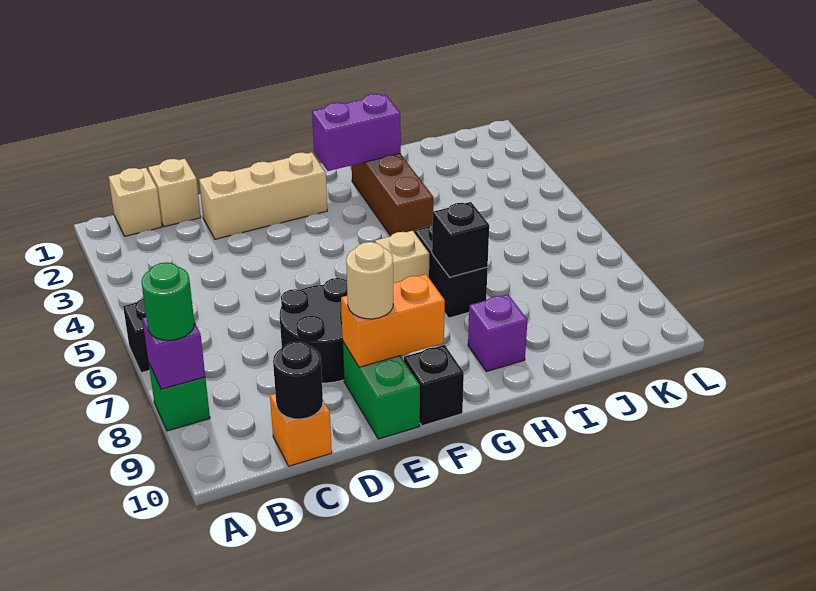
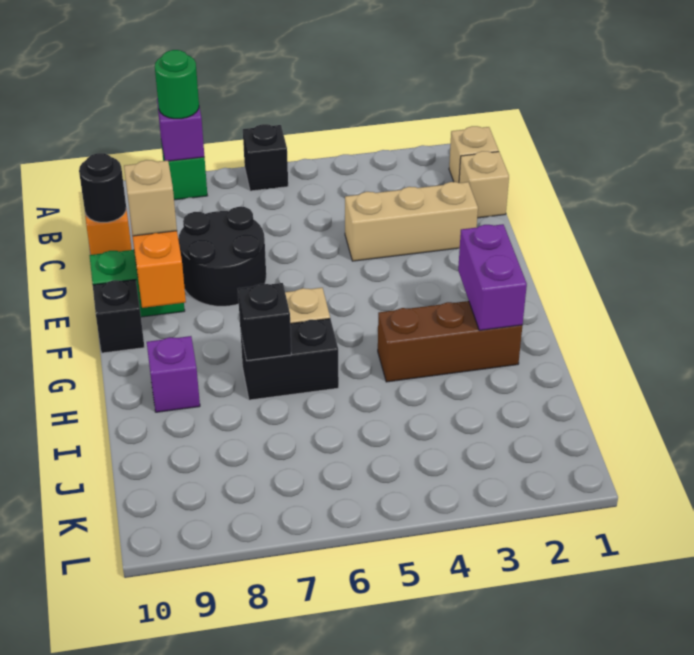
tan 1x3 brick [199,152,327,239] -> tan 1x3 brick turned to [345,182,478,261]
tan 1x1 round brick [346,242,393,319] -> tan 1x1 brick [124,160,177,236]

